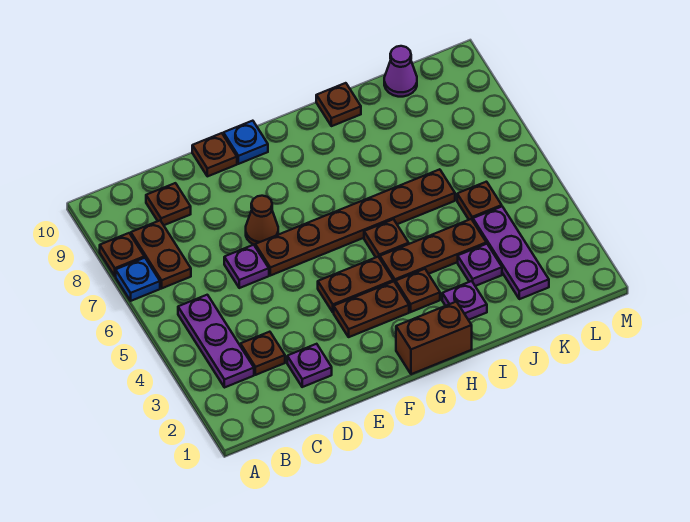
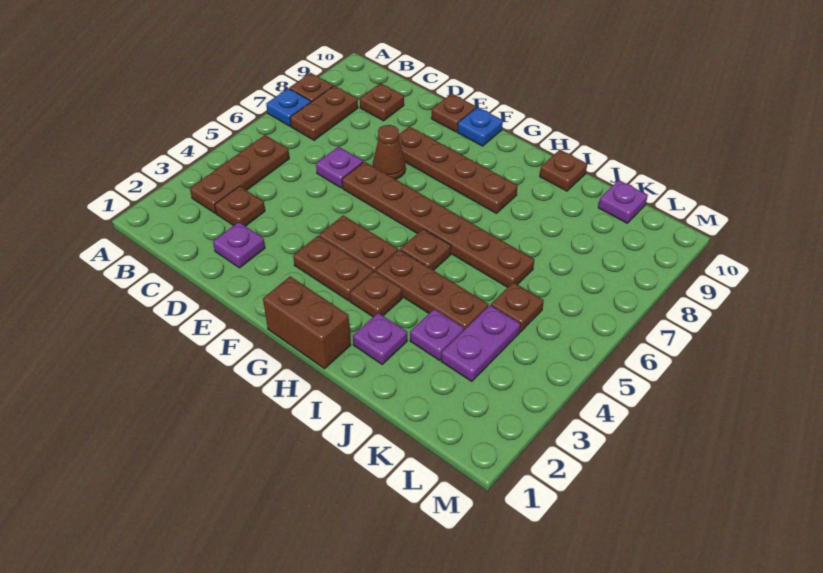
purple 1x3 plate [178,295,254,388] -> brown 1x3 plate [190,135,289,213]
none -> brown 1x4 plate [399,126,518,213]
purple 1x3 plate [473,207,549,299] -> purple 1x2 plate [441,305,520,381]
purple 1x1 cone [384,46,417,97] -> purple 1x1 plate [598,180,648,223]

